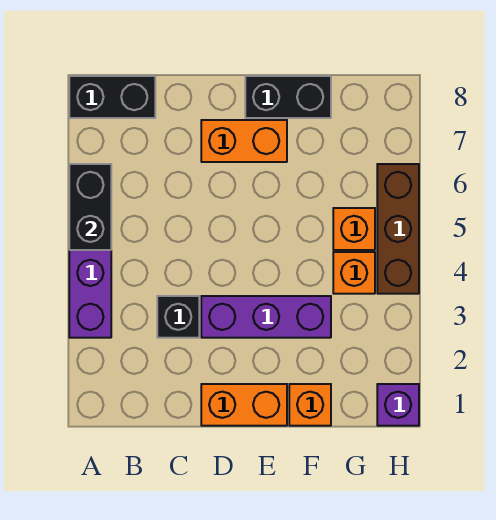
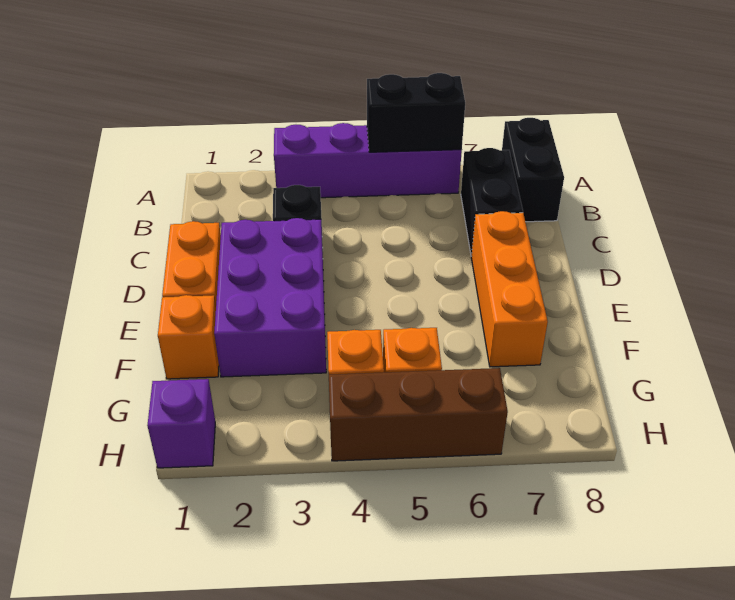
purple 1x3 brick [201,296,331,338] -> purple 2x3 brick [214,218,326,377]
orange 1x2 brick [201,120,287,162] -> orange 1x3 brick [471,211,548,367]
black 1x2 brick [245,76,331,118] -> black 1x2 brick moved to [461,148,523,256]

